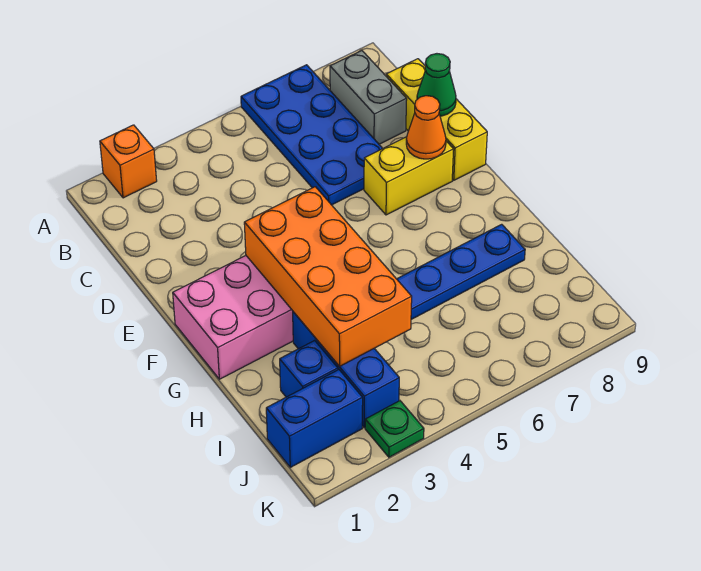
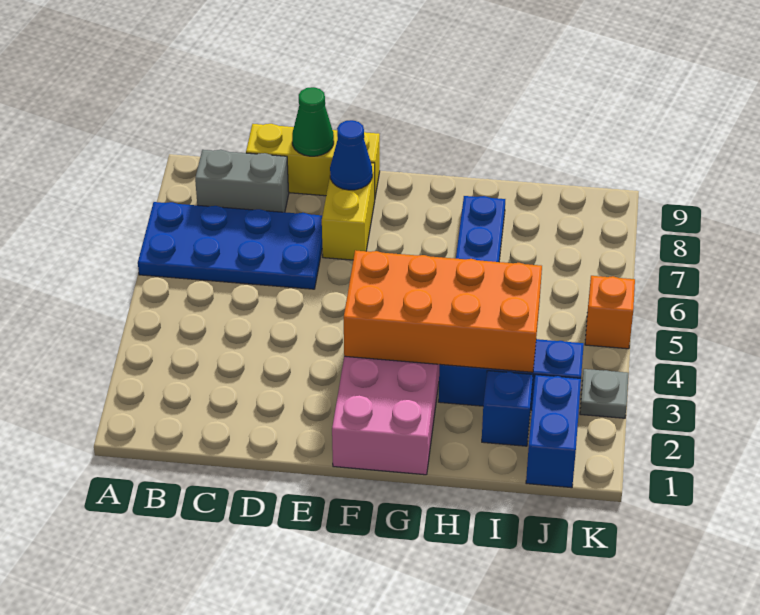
orange 1x1 brick [100,125,157,198] -> orange 1x1 brick moved to [585,276,635,349]
orange 1x1 cone [406,96,446,159] -> blue 1x1 cone [330,120,372,190]
green 1x1 plate [365,401,424,457] -> grey 1x1 plate [580,369,628,418]

